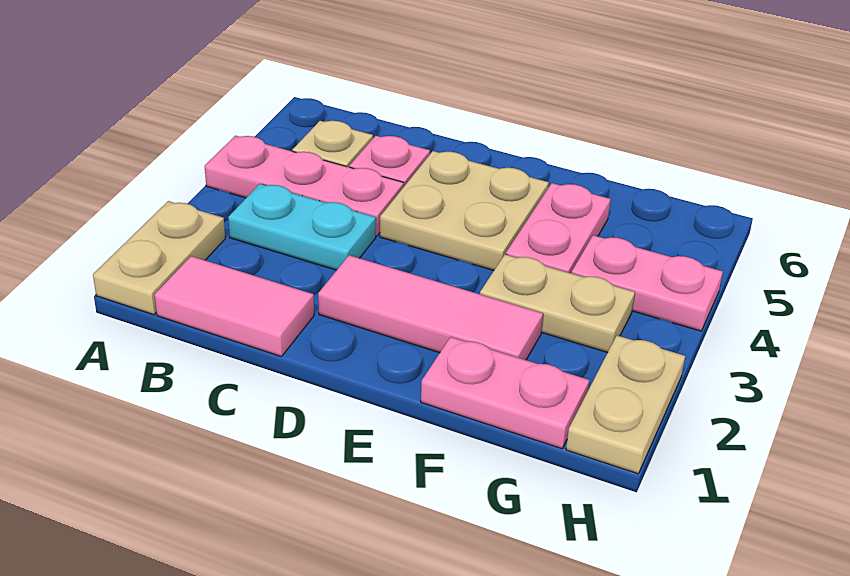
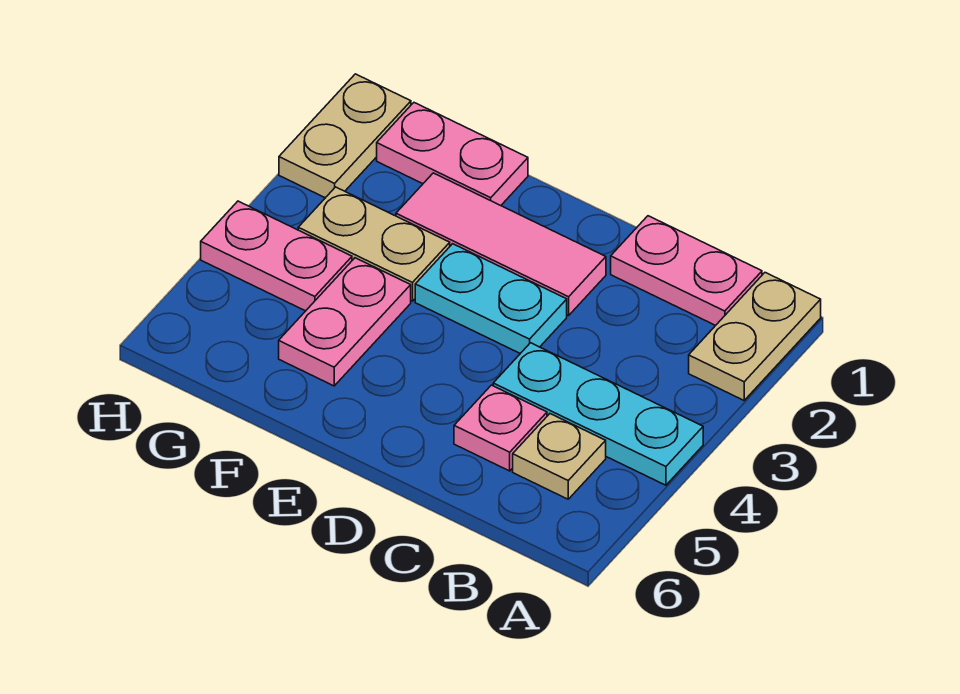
pink 1x3 plate [205,136,404,236] -> cyan 1x3 plate [493,343,703,485]
pink 1x2 tile [155,256,314,357] -> pink 1x2 plate [611,216,762,326]
cyan 1x2 plate [228,184,376,270] -> cyan 1x2 plate moved to [415,244,567,354]
tan 2x2 plate [380,151,549,270] -> none

